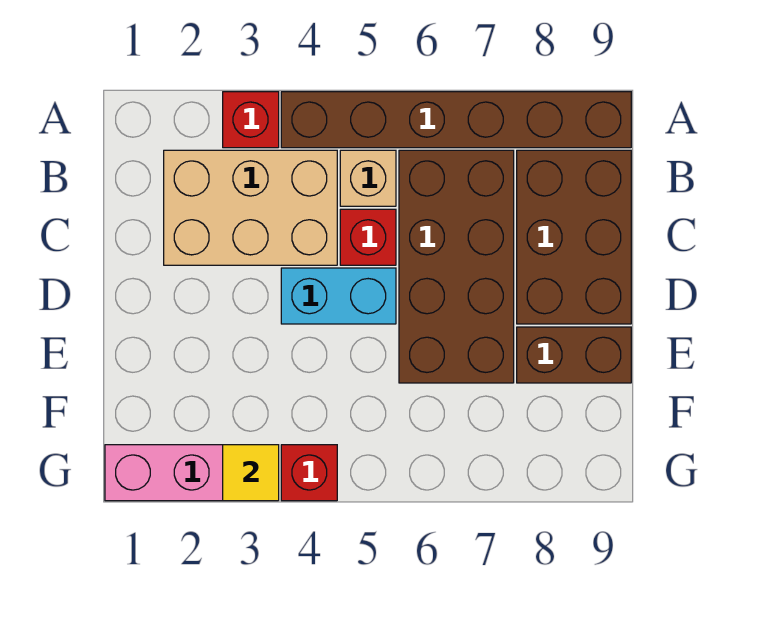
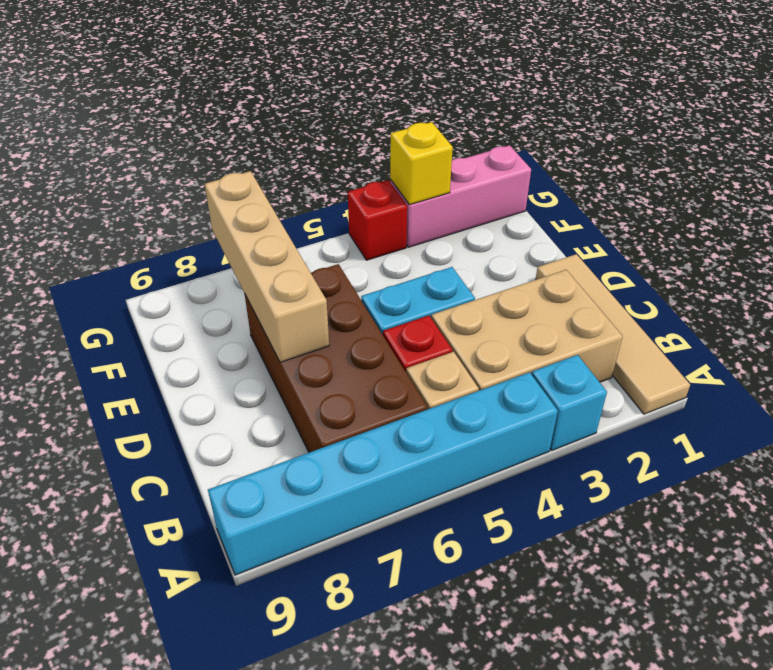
none -> tan 1x4 tile [536,254,690,414]
red 1x1 brick [223,92,279,148] -> cyan 1x1 brick [532,355,607,450]
brown 1x6 brick [281,92,631,148] -> cyan 1x6 brick [208,372,558,575]
brown 2x3 brick [517,150,631,324] -> none
none -> tan 1x4 brick [205,171,329,362]
brown 1x2 brick [517,327,631,383] -> none
yellow 1x1 tile [223,445,279,501] -> yellow 1x1 brick [390,122,453,205]

